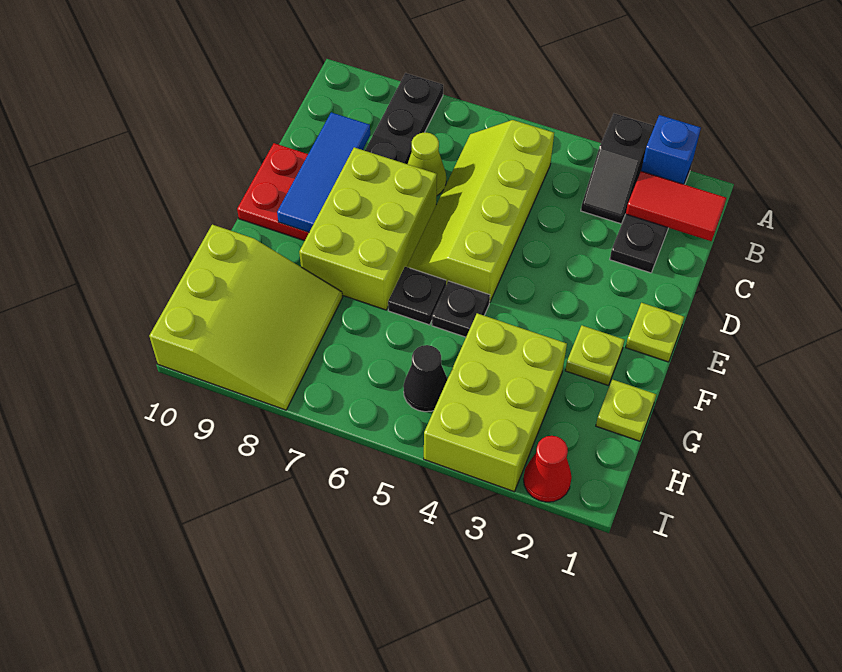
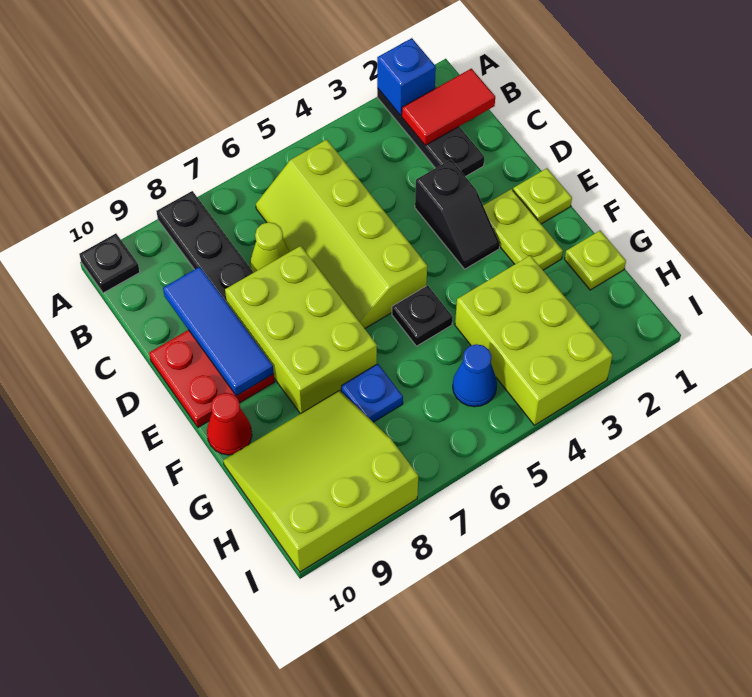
black 1x2 slope [581,114,654,224] -> black 1x2 slope moved to [415,160,500,269]
lime 1x1 plate [565,326,624,385] -> lime 1x2 plate [483,189,563,270]
black 1x1 plate [388,267,446,325] -> black 1x1 plate moved to [79,234,140,293]
none -> blue 1x1 plate [341,364,403,422]
lime 3x3 slope [149,225,342,410] -> lime 3x3 slope turned to [223,391,418,572]
black 1x1 cone [403,345,447,412] -> blue 1x1 cone [453,344,497,407]
red 1x1 cone [523,436,572,502] -> red 1x1 cone moved to [207,393,252,455]

